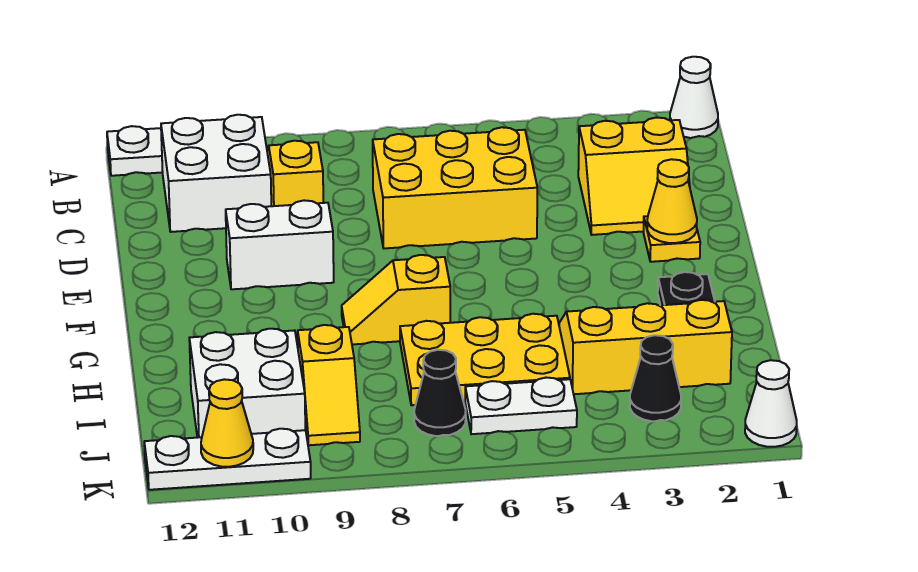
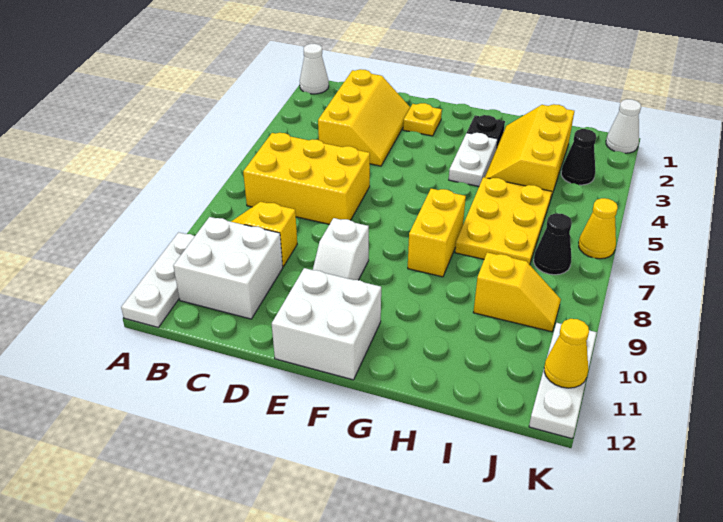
yellow 2x2 slope [578,118,690,235] -> yellow 2x3 slope [318,69,410,166]
yellow 2x3 brick [373,127,537,248] -> yellow 2x3 brick turned to [243,133,370,224]
yellow 1x1 cone [647,159,697,243] -> yellow 1x1 cone moved to [579,198,618,259]
white 1x2 brick [226,200,334,289] -> white 1x2 slope [313,218,369,280]
yellow 1x2 slope [342,255,450,344] -> yellow 1x2 brick [408,189,466,277]
white 2x2 brick [189,329,305,438] -> white 2x2 brick moved to [272,268,381,380]
white 1x2 plate [465,378,577,434] -> white 1x2 plate moved to [449,133,498,186]

